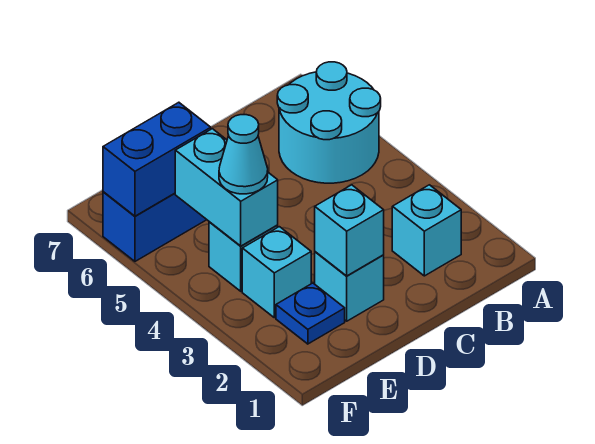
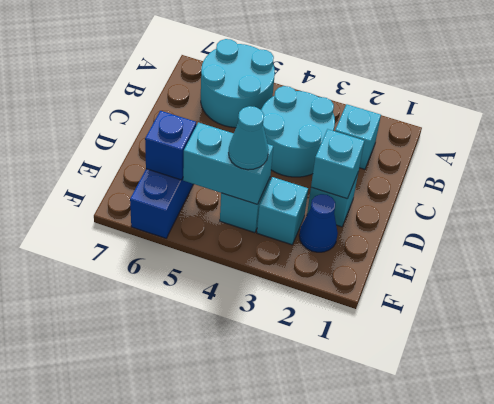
none -> cyan 2x2 round brick [261,86,335,177]
blue 1x1 plate [276,283,345,344] -> blue 1x1 cone [299,194,338,252]
blue 1x2 brick [103,102,211,216] -> blue 1x1 brick [145,111,196,180]

